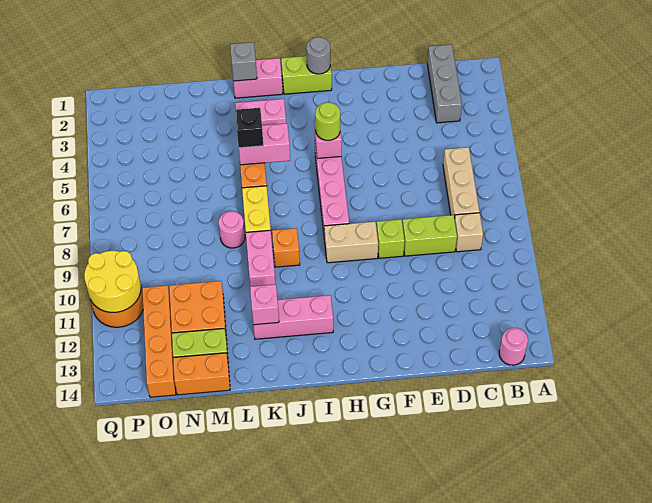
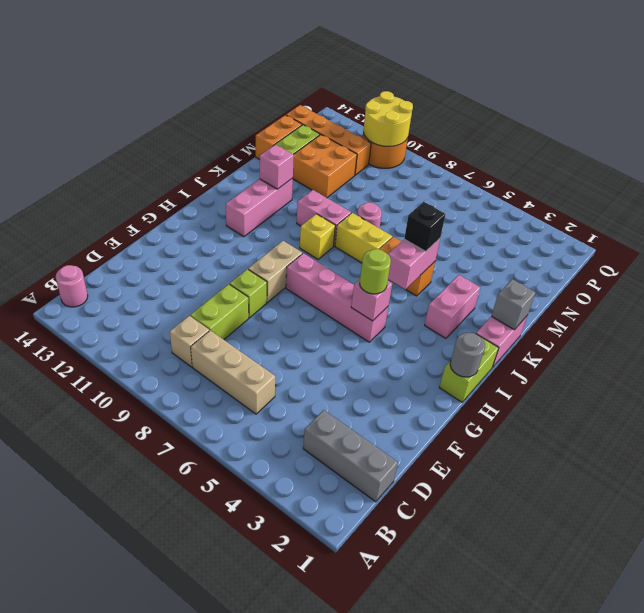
orange 1x1 brick [272,228,300,267] -> yellow 1x1 brick [300,214,335,259]

